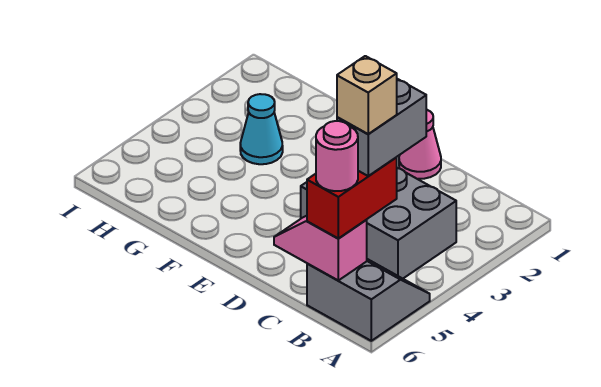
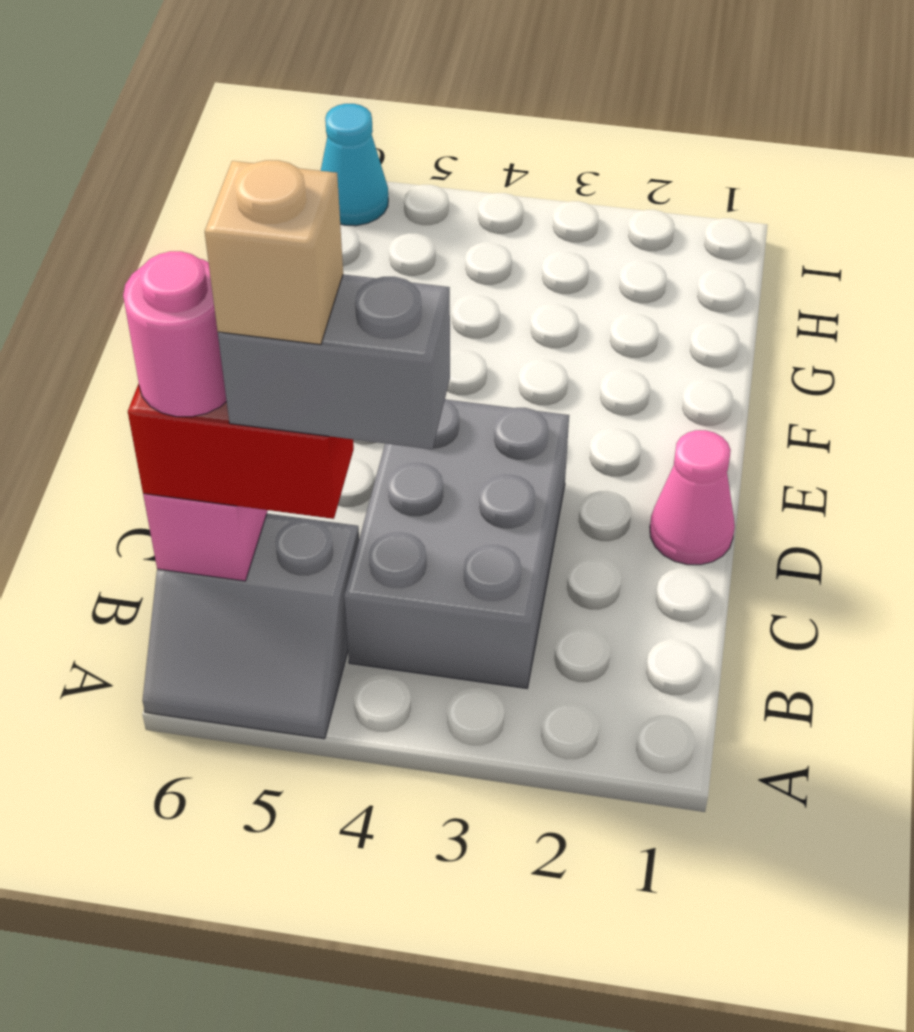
grey 2x2 slope [307,259,430,341] -> grey 2x2 slope turned to [142,514,359,739]
cyan 1x1 cone [240,94,283,164] -> cyan 1x1 cone moved to [321,104,388,226]

